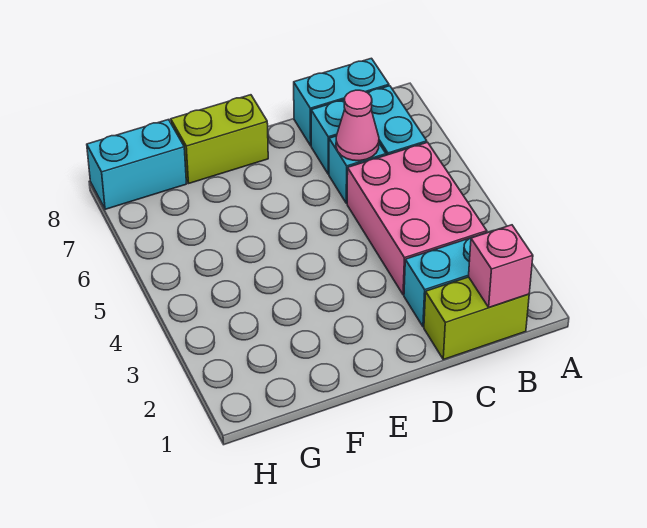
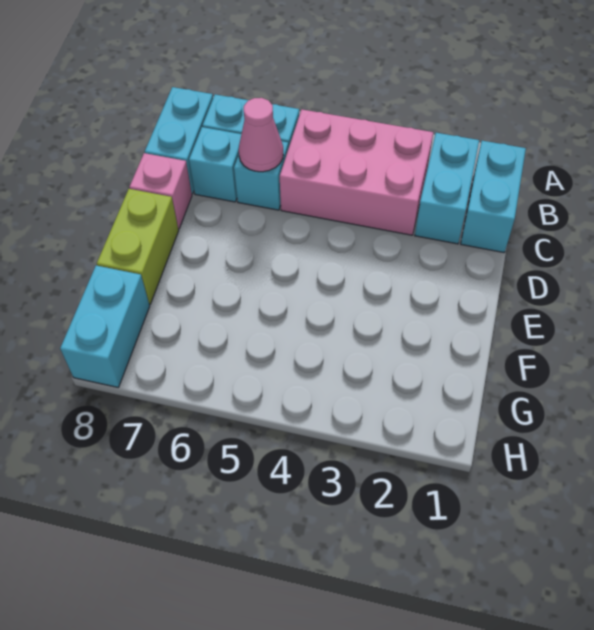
lime 1x2 brick [424,277,529,359] -> cyan 1x2 brick [461,141,526,253]
pink 1x1 brick [469,225,533,307] -> pink 1x1 brick moved to [130,153,192,229]

